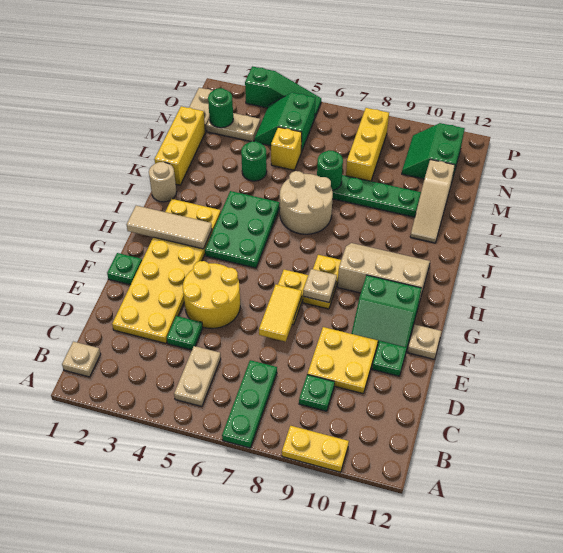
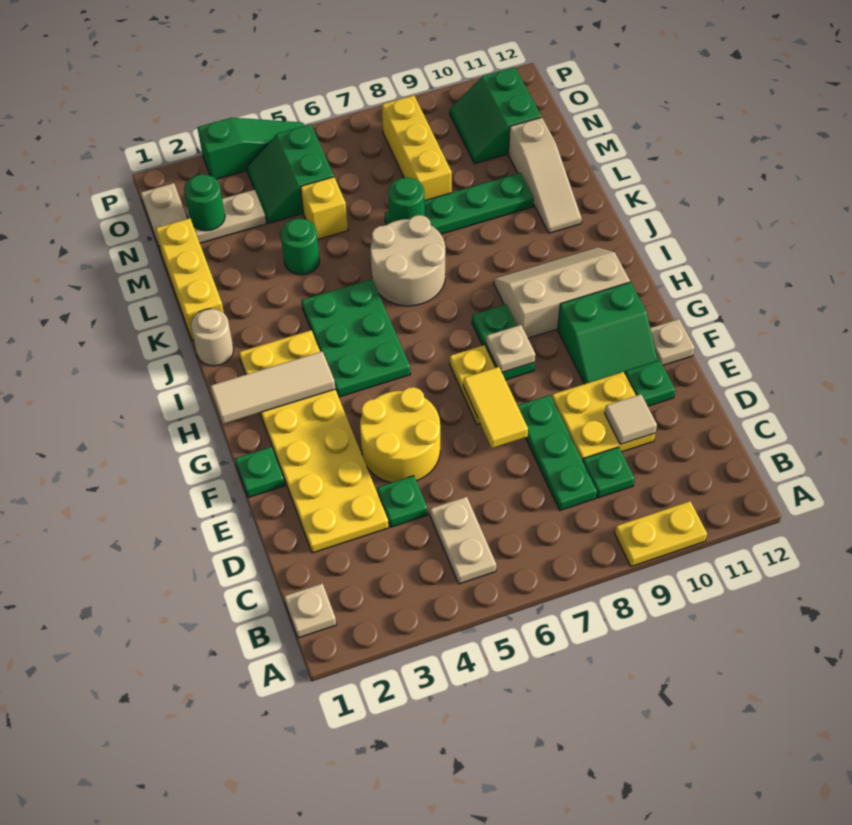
green 1x3 plate [222,360,277,448] -> green 1x3 plate moved to [517,395,597,510]
none -> tan 1x1 tile [605,394,657,444]
yellow 1x2 plate [303,255,341,309] -> green 1x2 plate [472,304,535,380]

